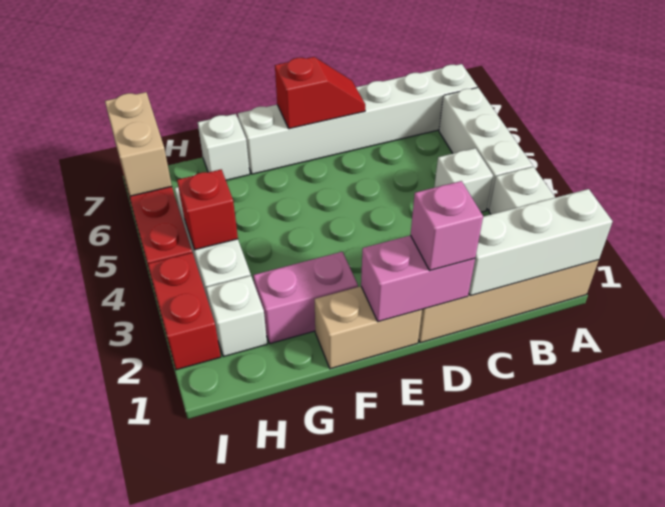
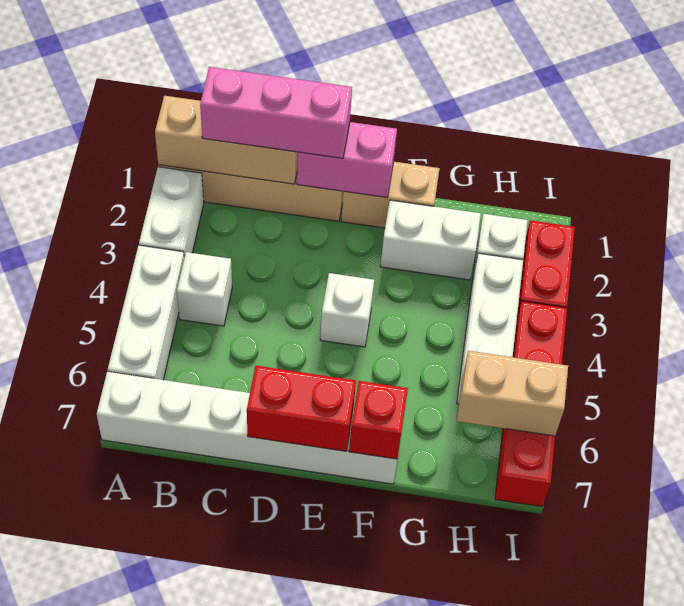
white 1x3 brick [469,189,613,296] -> tan 1x3 brick [155,96,298,184]
pink 1x1 brick [411,181,483,271] -> pink 1x3 brick [200,67,352,158]
red 1x2 slope [275,57,365,129] -> red 1x2 brick [247,366,356,451]
pink 1x2 brick [253,252,358,344] -> white 1x2 brick [380,200,481,280]
white 1x1 brick [198,114,250,180] -> white 1x1 brick moved to [320,273,374,347]
red 1x1 brick [177,170,238,250] -> red 1x1 brick moved to [349,381,408,459]
tan 1x2 brick [105,92,172,196] -> tan 1x2 brick turned to [457,351,568,436]

